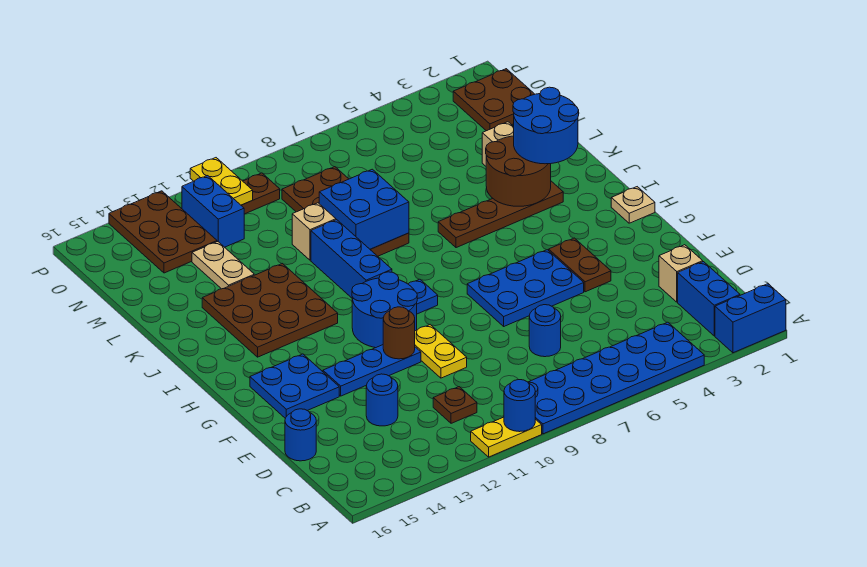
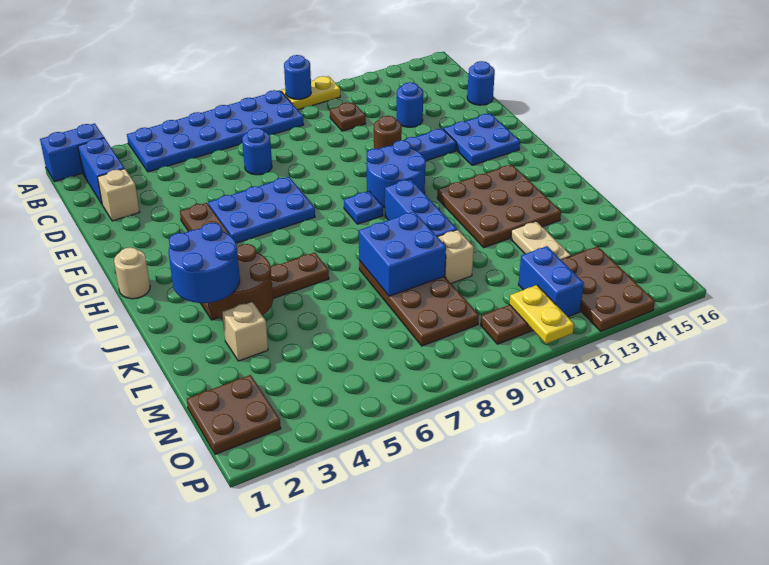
yellow 1x2 plate [415,325,467,378] -> none
tan 1x1 plate [611,187,655,223] -> tan 1x1 round brick [114,247,150,299]

